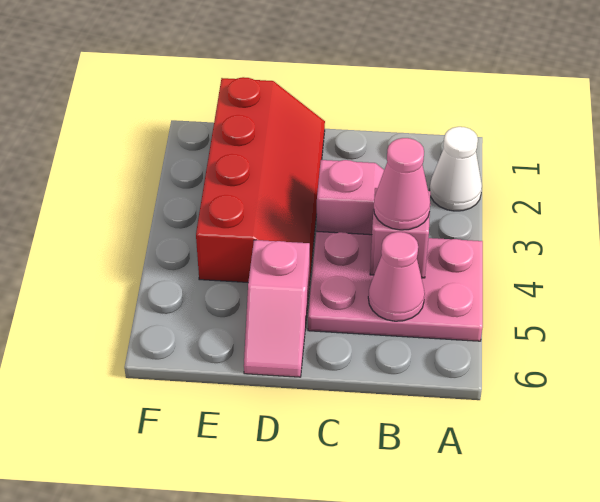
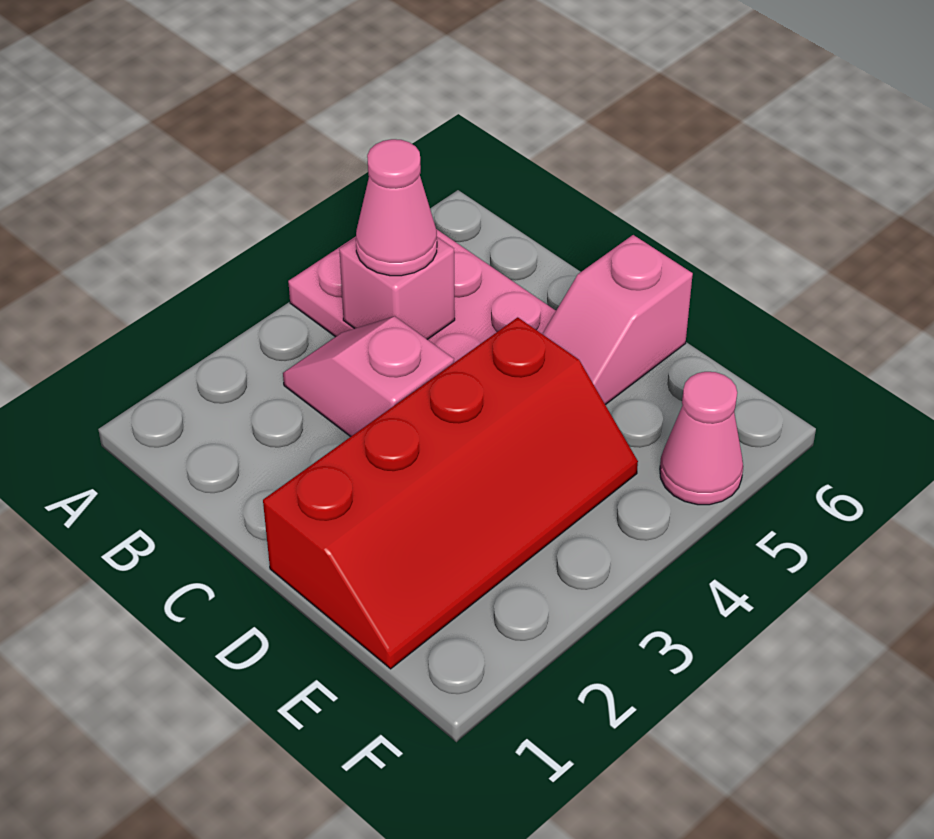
white 1x1 cone [430,127,482,211] -> none
pink 1x1 cone [368,232,425,321] -> pink 1x1 cone moved to [660,372,743,505]
red 2x4 slope [196,77,325,286] -> red 2x4 slope turned to [263,317,638,669]
pink 1x2 slope [244,240,310,377] -> pink 1x2 slope turned to [543,235,693,405]

